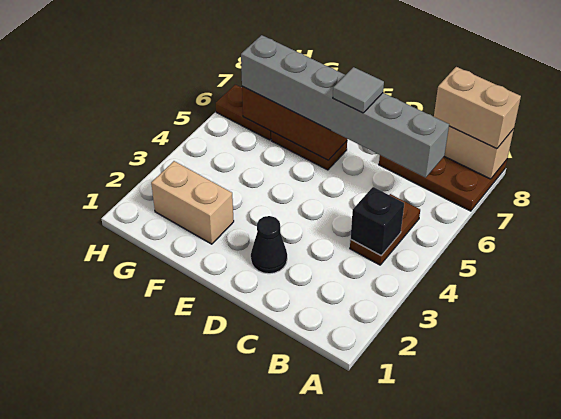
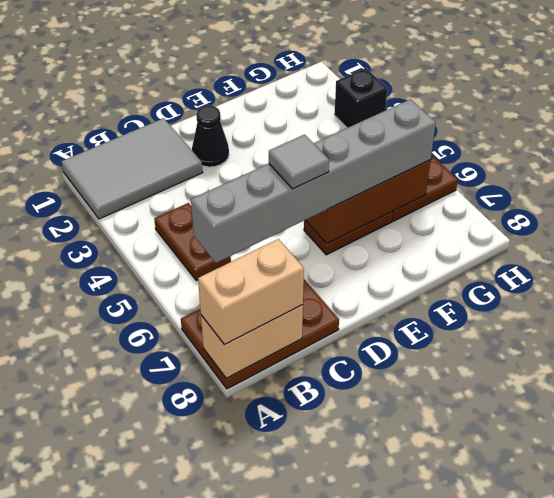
none -> grey 2x3 tile [62,118,203,219]
black 1x1 brick [351,187,404,256] -> black 1x1 brick moved to [334,68,388,128]
tan 1x2 brick [151,161,234,244] -> none

